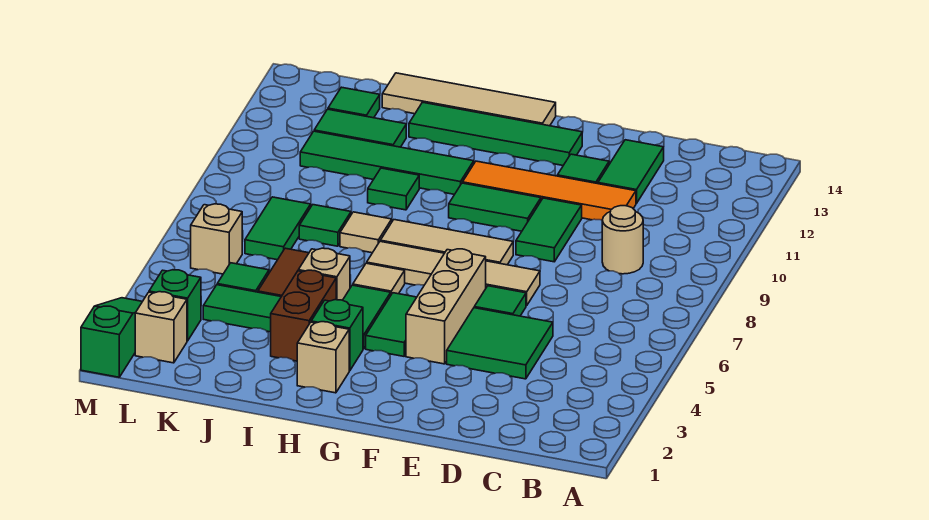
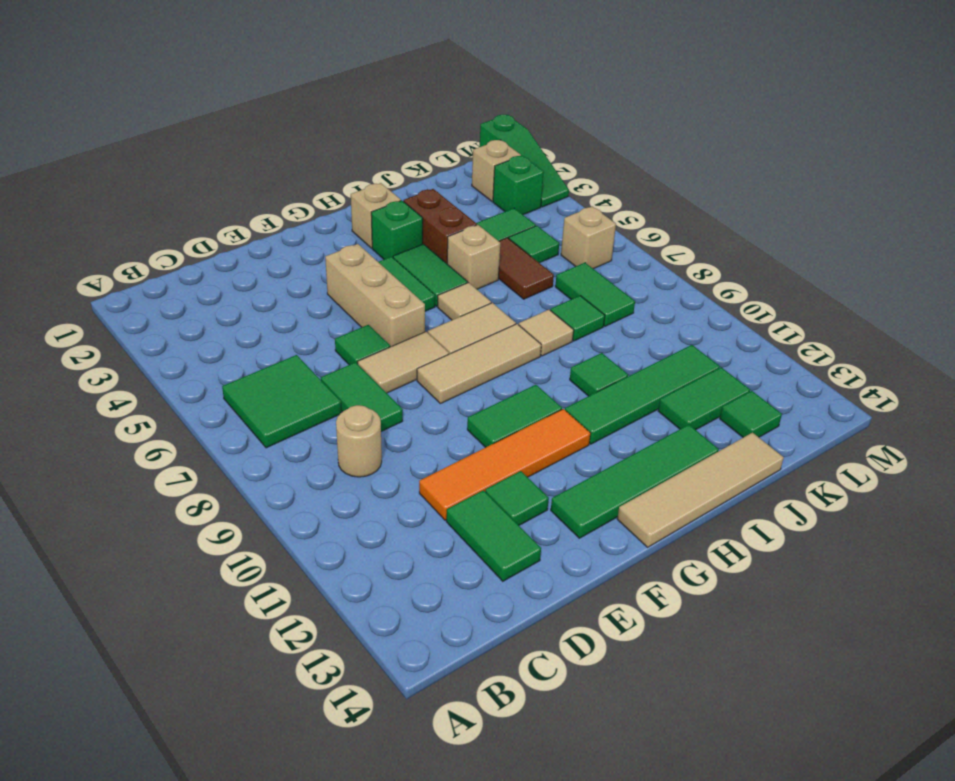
green 2x2 tile [447,308,553,379] -> green 2x2 tile moved to [222,355,341,448]
green 1x2 tile [516,198,582,262] -> green 1x2 tile moved to [321,362,403,431]

